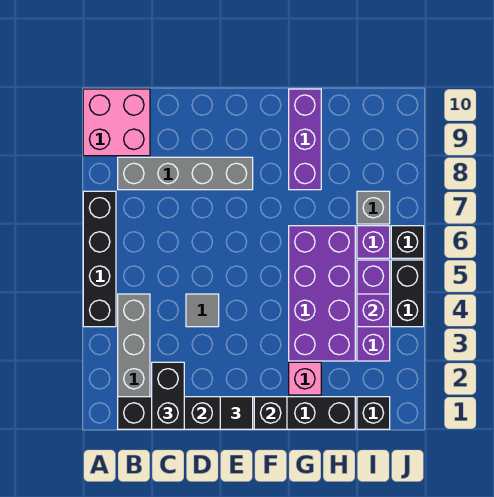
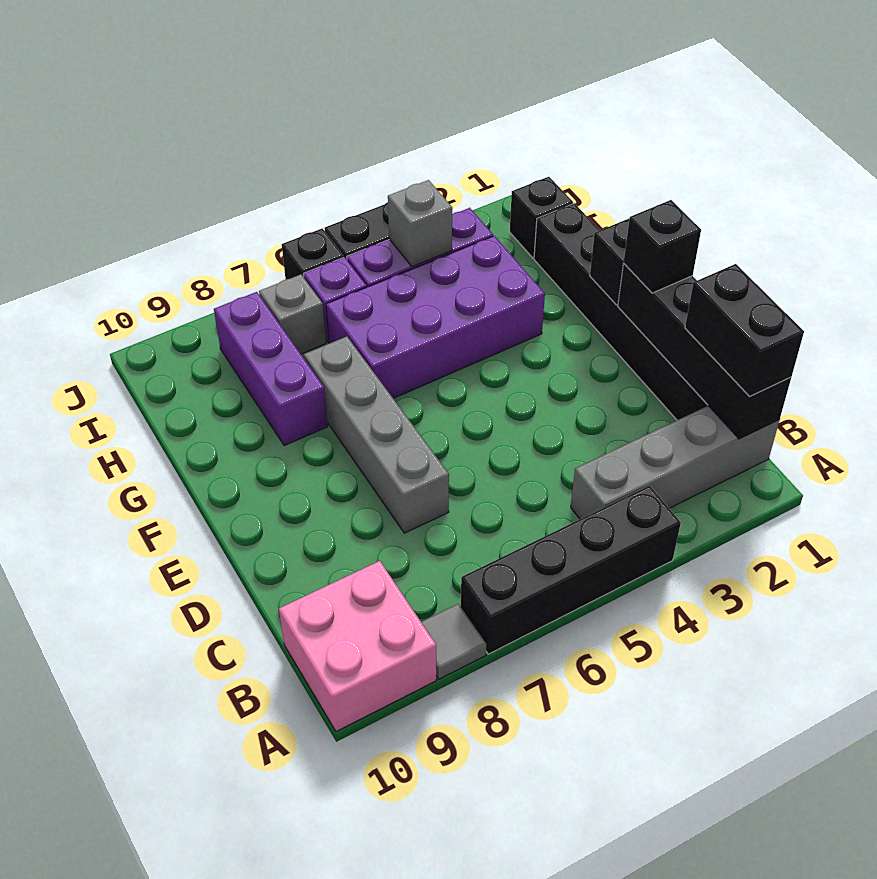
grey 1x4 brick [118,157,253,190] -> grey 1x4 brick moved to [304,337,449,533]
black 1x2 brick [152,362,184,429] -> black 1x2 brick turned to [685,264,804,397]
grey 1x1 tile [186,294,219,327] -> grey 1x1 tile moved to [421,604,486,679]
black 1x1 tile [220,397,253,429] -> black 1x1 brick [624,200,701,293]
pink 1x1 brick [289,362,321,395] -> none
purple 1x3 brick [289,89,321,190] -> purple 1x3 brick turned to [214,292,328,445]
purple 1x1 brick [357,294,390,327] -> grey 1x1 brick [388,180,452,266]

